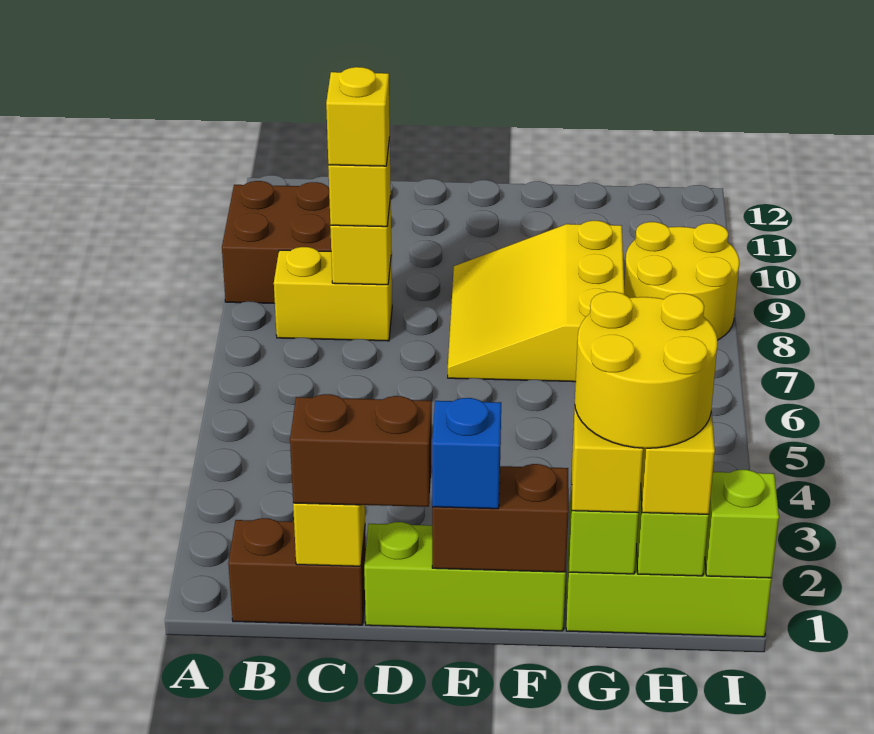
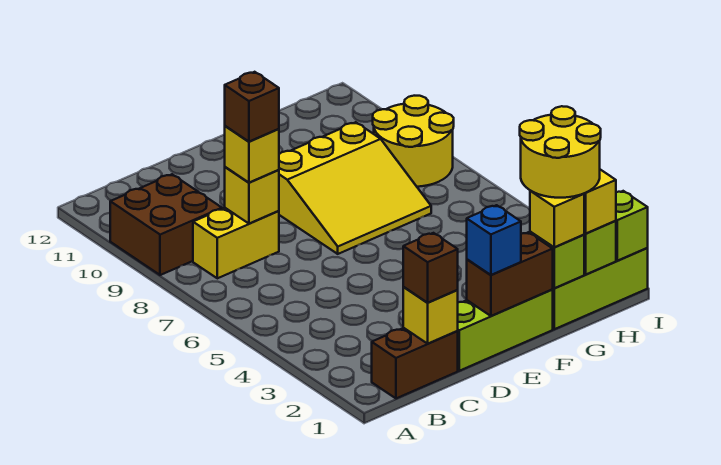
brown 1x2 brick [290,394,432,507] -> brown 1x1 brick [403,233,458,303]
yellow 1x1 brick [326,67,390,166] -> brown 1x1 brick [225,72,279,142]
yellow 3x3 slope [448,221,624,382] -> yellow 3x3 slope turned to [279,122,431,254]

